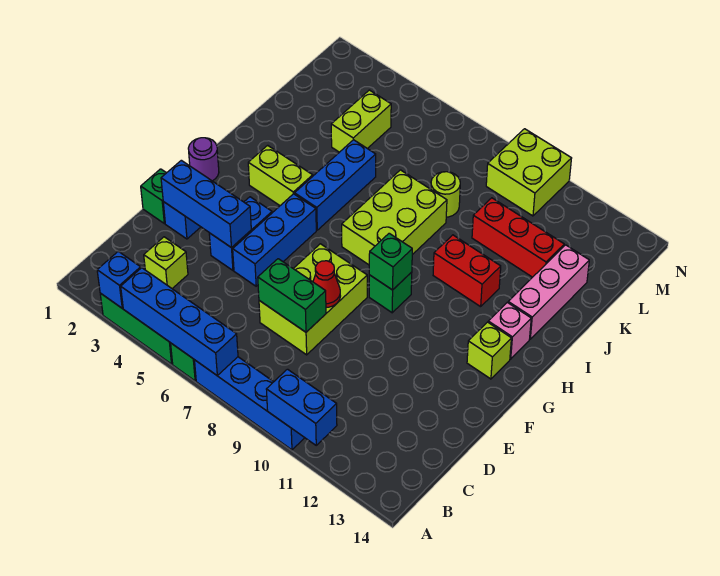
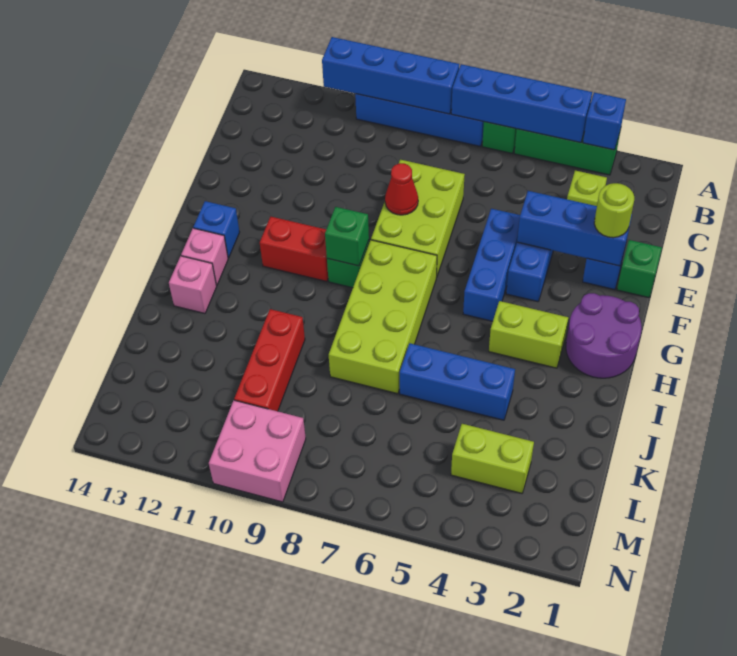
blue 1x2 brick [266,369,337,445] -> blue 1x4 brick [322,37,459,114]
green 1x2 brick [258,259,326,332] -> none
purple 1x1 round brick [188,138,219,181] -> purple 2x2 round brick [566,293,642,378]
lime 1x1 brick [467,322,511,379] -> blue 1x1 brick [193,201,240,258]
blue 1x3 brick [295,140,376,230] -> blue 1x3 brick turned to [400,343,515,420]
lime 2x3 brick [342,170,447,265] -> lime 2x4 brick [329,240,437,394]
red 1x2 brick [433,235,501,307] -> red 1x2 brick moved to [260,217,328,282]
pink 1x3 brick [508,245,589,339] -> pink 1x1 brick [169,256,217,313]
lime 1x2 brick [331,90,391,152] -> lime 1x2 brick turned to [451,424,534,493]
lime 1x1 round brick [431,172,460,217] -> lime 1x1 round brick moved to [594,183,634,238]
red 1x3 brick [472,198,564,277] -> red 1x3 brick turned to [234,309,305,411]
lime 2x2 brick [486,129,572,216] -> pink 2x2 brick [209,400,306,502]

